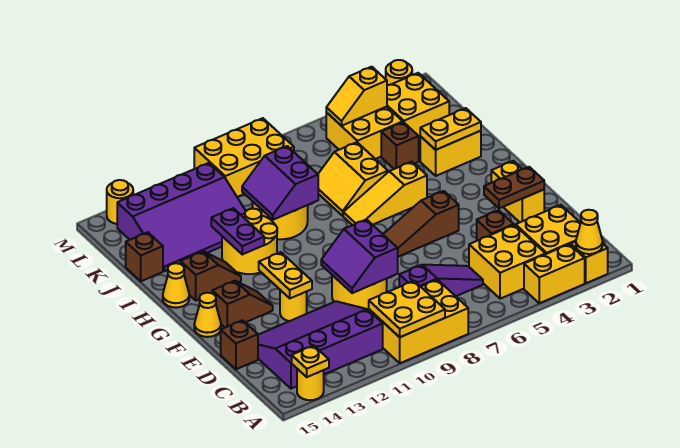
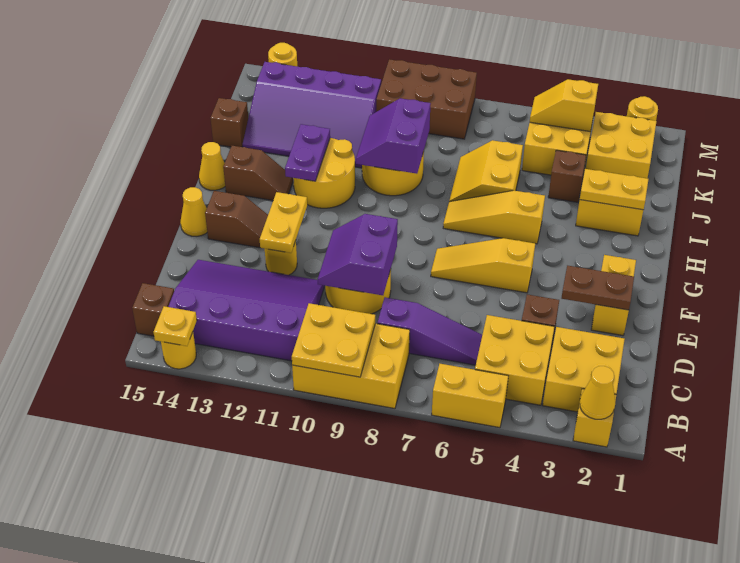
yellow 1x2 brick [524,244,585,303] -> yellow 1x2 brick moved to [432,364,508,428]
brown 1x1 brick [221,320,258,369] -> brown 1x1 brick moved to [132,283,174,336]
brown 1x3 slope [383,191,459,257] -> yellow 1x3 slope [431,238,535,293]
yellow 2x3 brick [194,118,294,197] -> brown 2x3 brick [376,59,477,139]

